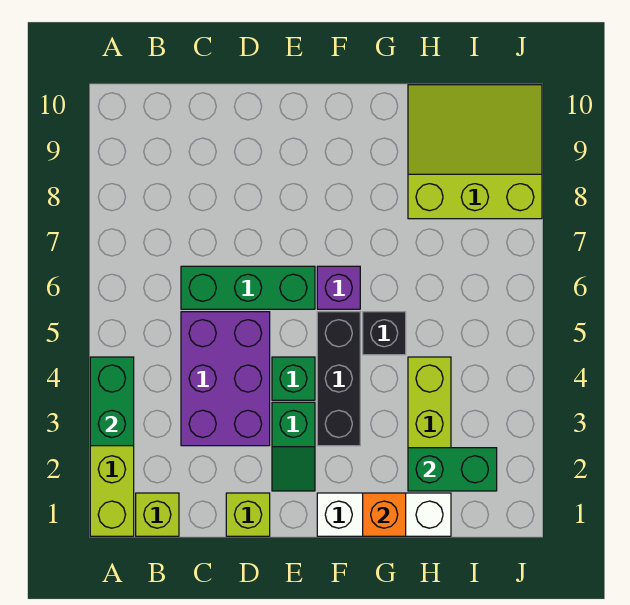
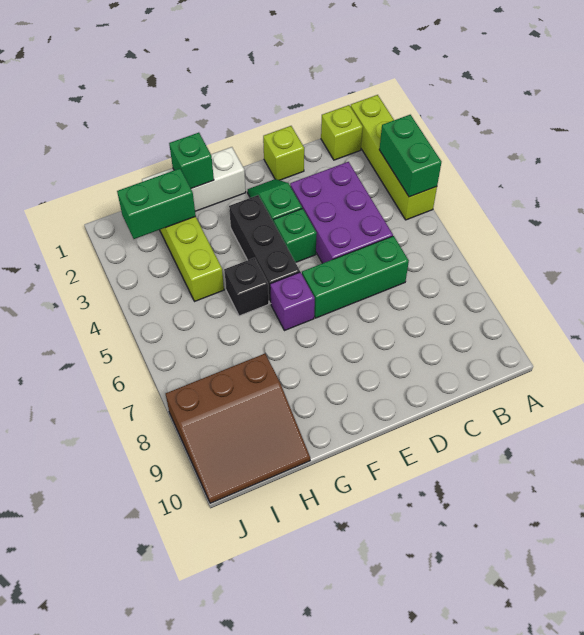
orange 1x1 brick [363,493,406,536] -> green 1x1 brick [169,133,214,189]
lime 3x3 slope [408,85,542,219] -> brown 3x3 slope [166,354,310,503]

